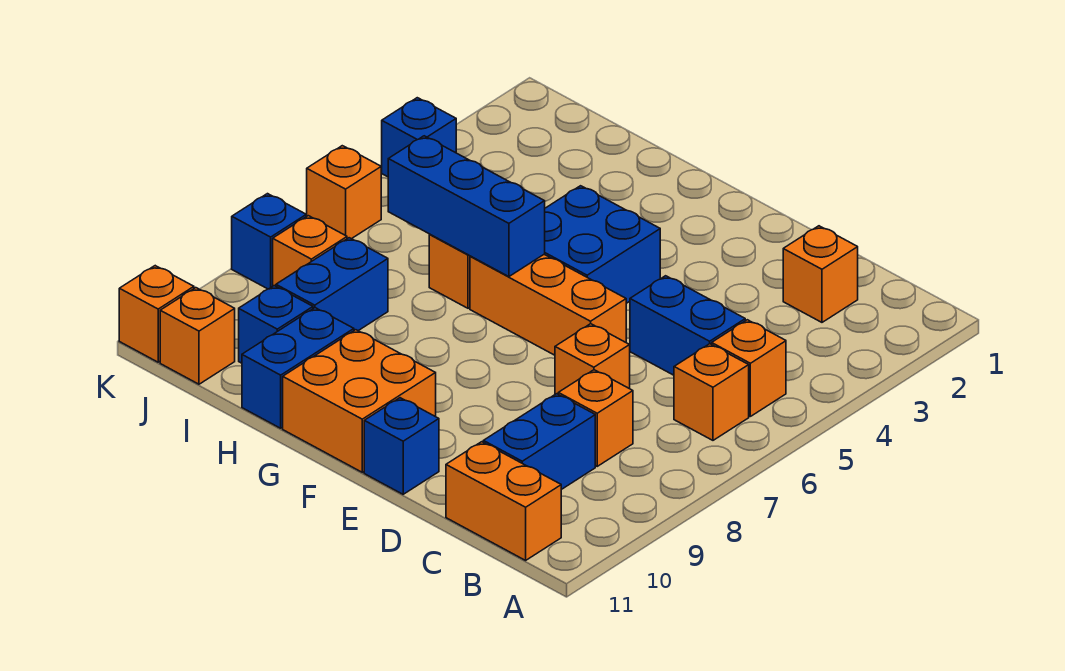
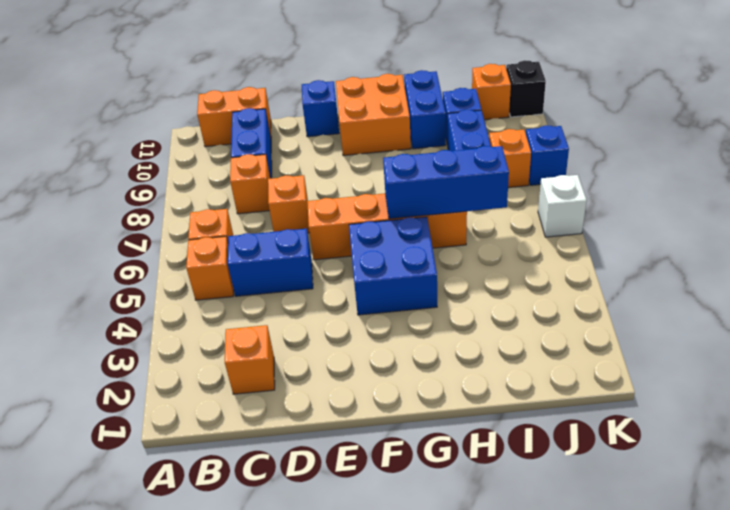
blue 1x1 brick [381,98,456,177] -> none
orange 1x1 brick [307,146,381,239] -> white 1x1 brick [538,175,587,237]
orange 1x1 brick [119,266,194,362] -> black 1x1 brick [506,60,546,117]

